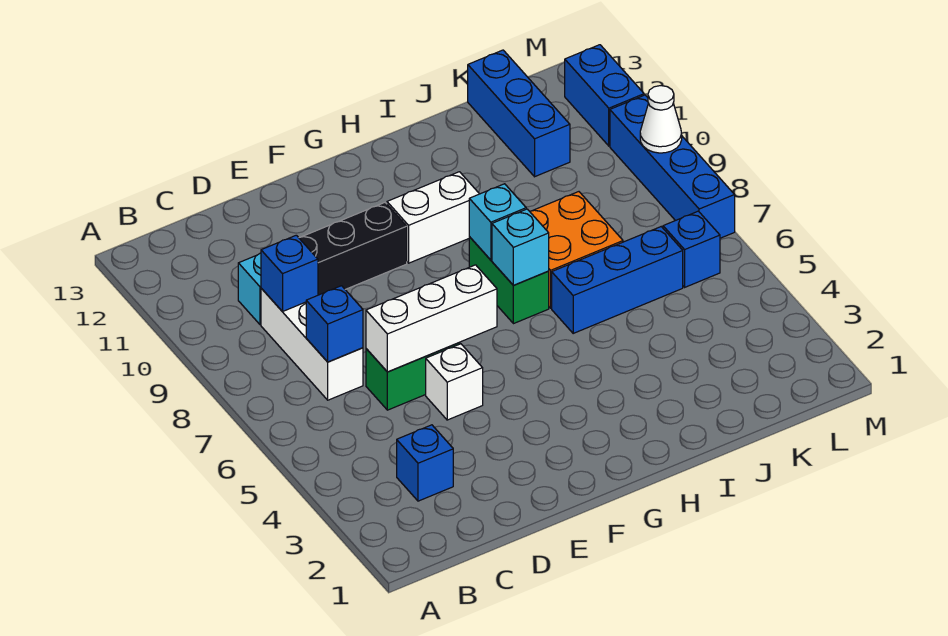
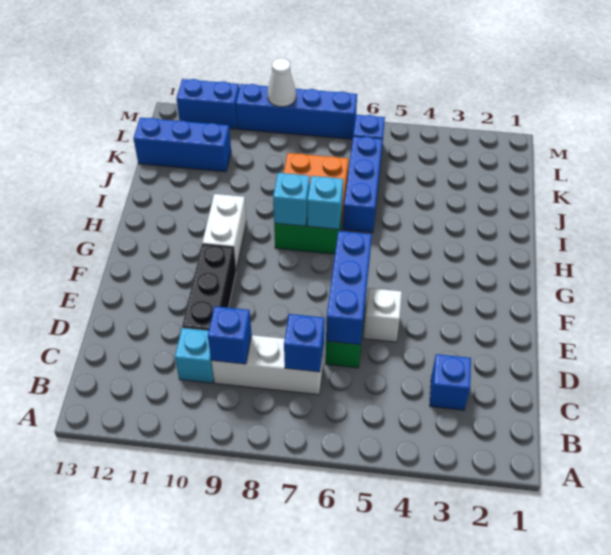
white 1x3 brick [366,265,497,372] -> blue 1x3 brick [326,231,372,345]

